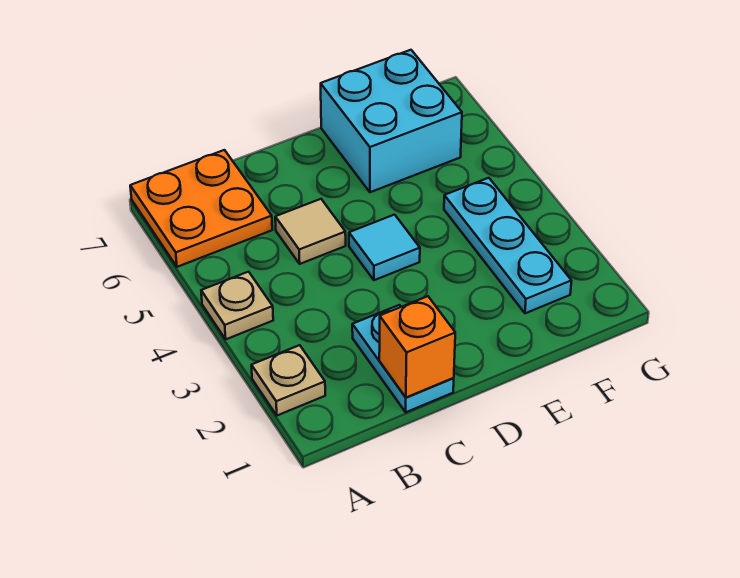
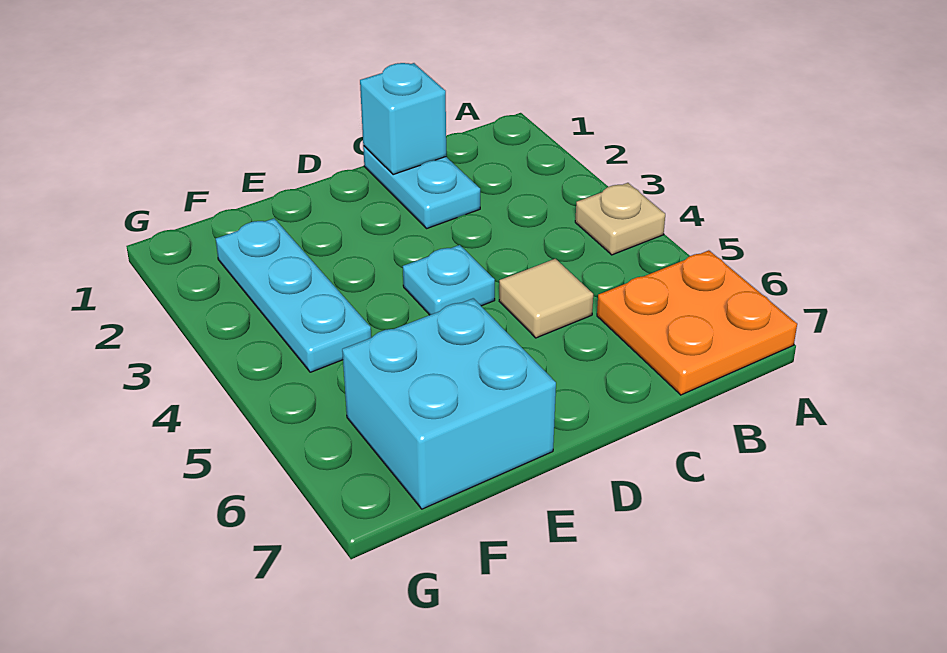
tan 1x1 plate [251,345,325,415] -> none
orange 1x1 brick [379,296,455,397] -> cyan 1x1 brick [360,63,446,175]
cyan 1x1 tile [349,215,420,280] -> cyan 1x1 plate [403,245,495,315]

